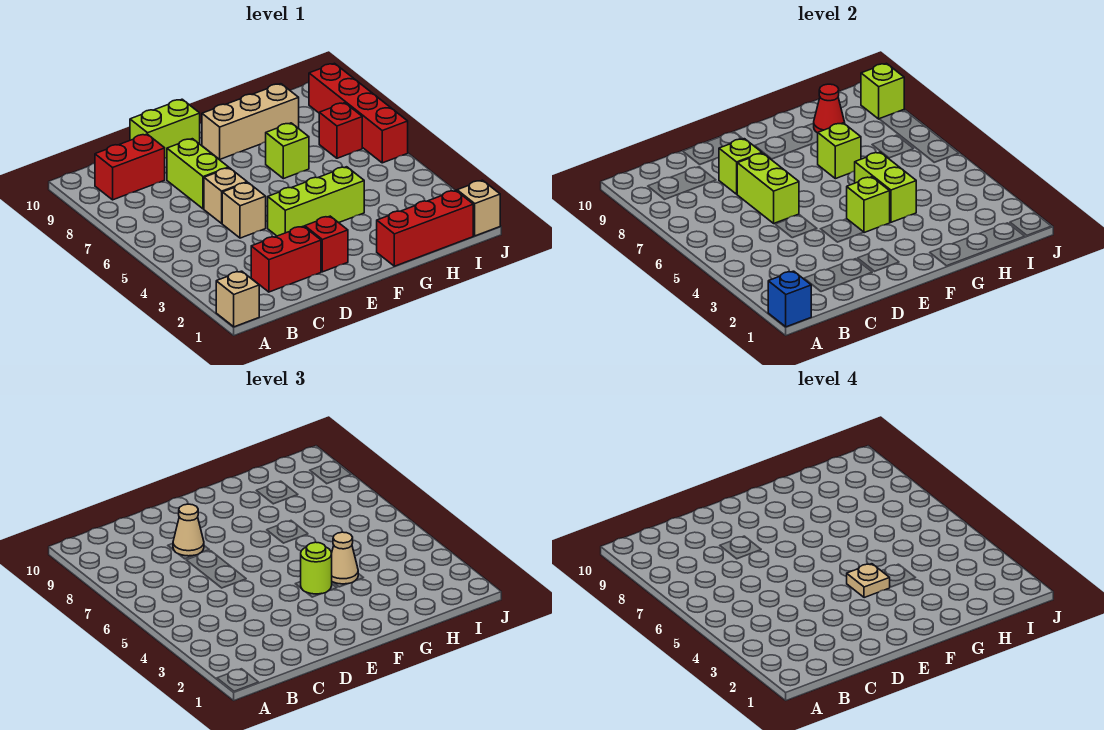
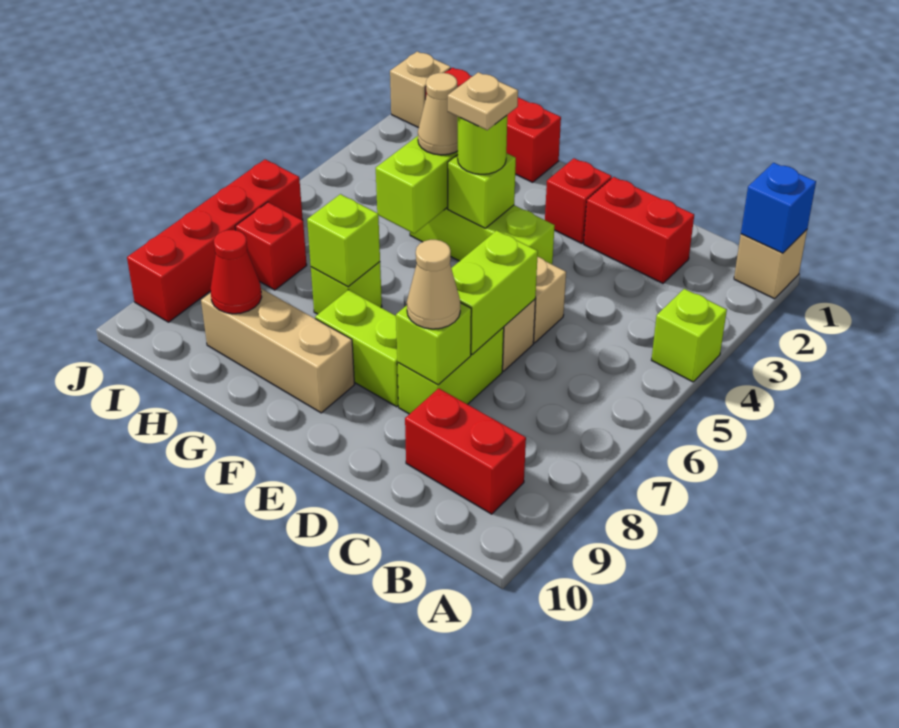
lime 1x2 brick [130,99,200,158] -> lime 1x2 brick moved to [315,290,399,407]
lime 1x1 brick [861,63,904,119] -> lime 1x1 brick moved to [652,289,727,382]

